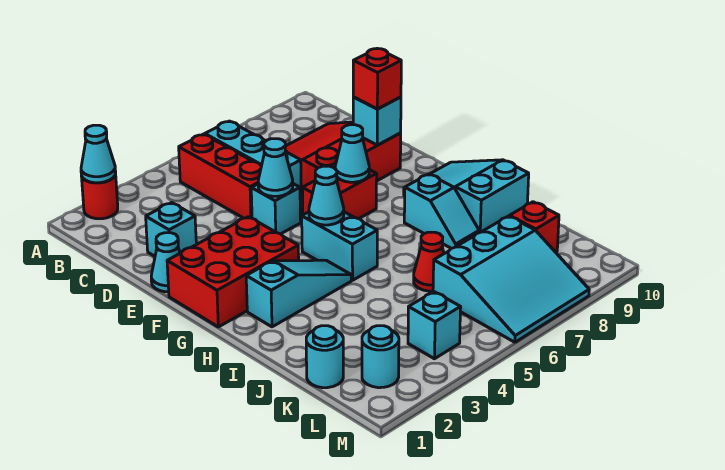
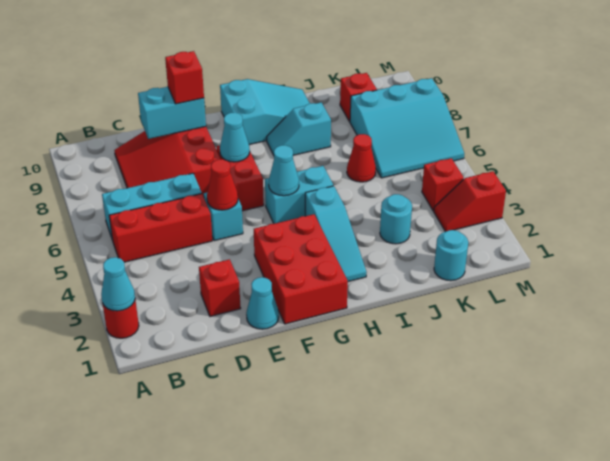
cyan 1x1 brick [146,203,196,256] -> red 1x1 brick [199,259,241,316]
cyan 1x1 cone [258,139,293,196] -> red 1x1 cone [207,159,238,210]
cyan 1x1 brick [353,97,401,145] -> cyan 1x2 brick [138,87,206,139]
cyan 2x3 slope [404,160,529,233] -> cyan 2x3 slope turned to [220,79,310,144]
cyan 1x3 slope [246,260,351,327] -> cyan 1x3 slope turned to [305,186,367,281]
cyan 1x2 slope [404,174,479,249] -> cyan 1x2 slope turned to [267,103,331,155]
cyan 3x3 slope [433,216,589,342] -> cyan 3x3 slope turned to [350,78,464,178]
cyan 1x1 round brick [362,326,399,388] -> cyan 1x1 round brick moved to [380,194,412,244]
none -> red 1x2 slope [434,171,506,231]
cyan 1x1 brick [408,292,461,359] -> red 1x1 brick [422,158,464,211]

